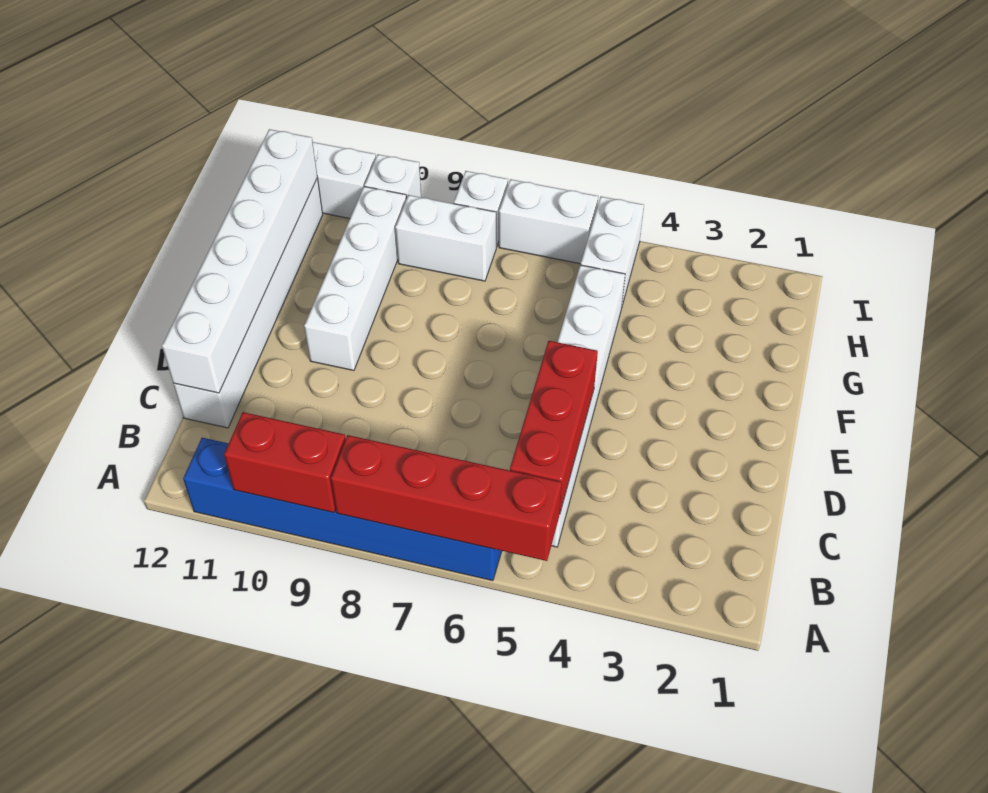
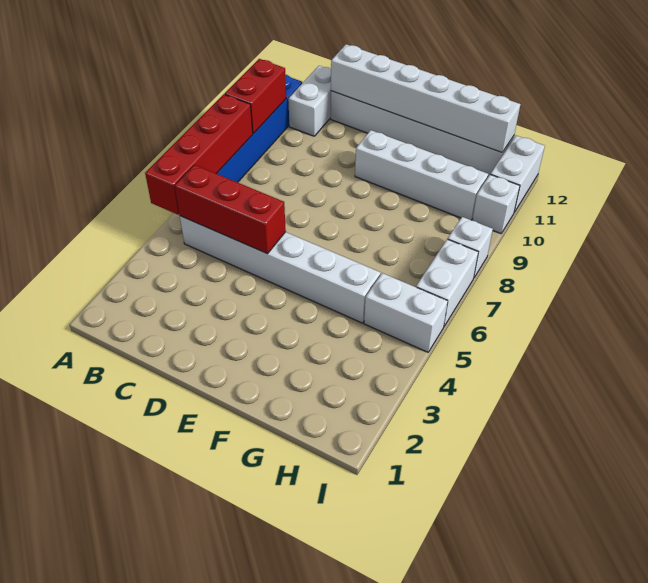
white 1x2 brick [395,195,496,281] -> white 1x2 brick moved to [288,66,331,136]

